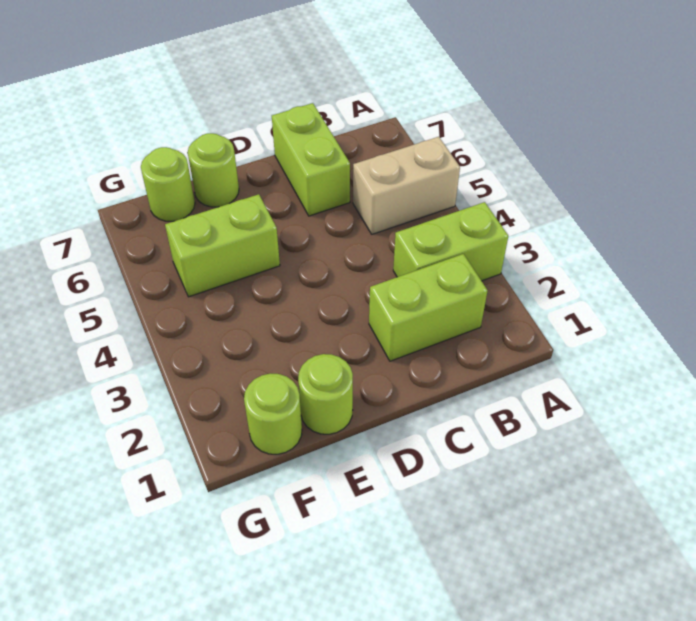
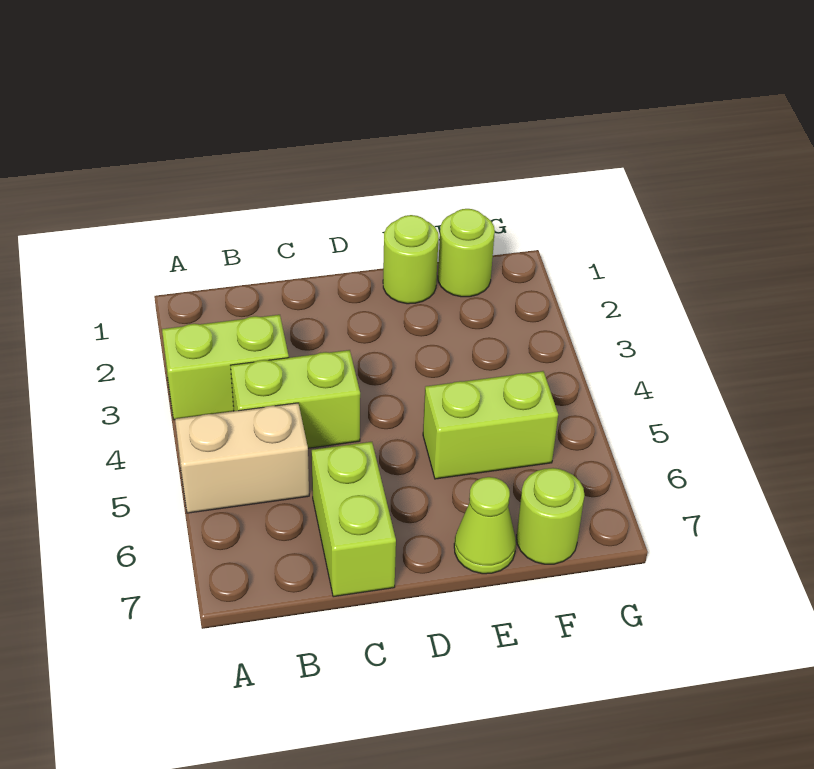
lime 1x2 brick [369,254,488,361] -> lime 1x2 brick moved to [231,350,360,448]
lime 1x1 round brick [188,133,239,207] -> lime 1x1 cone [454,477,516,574]

